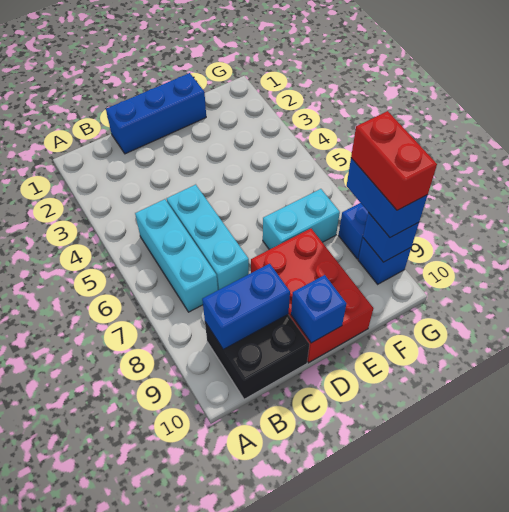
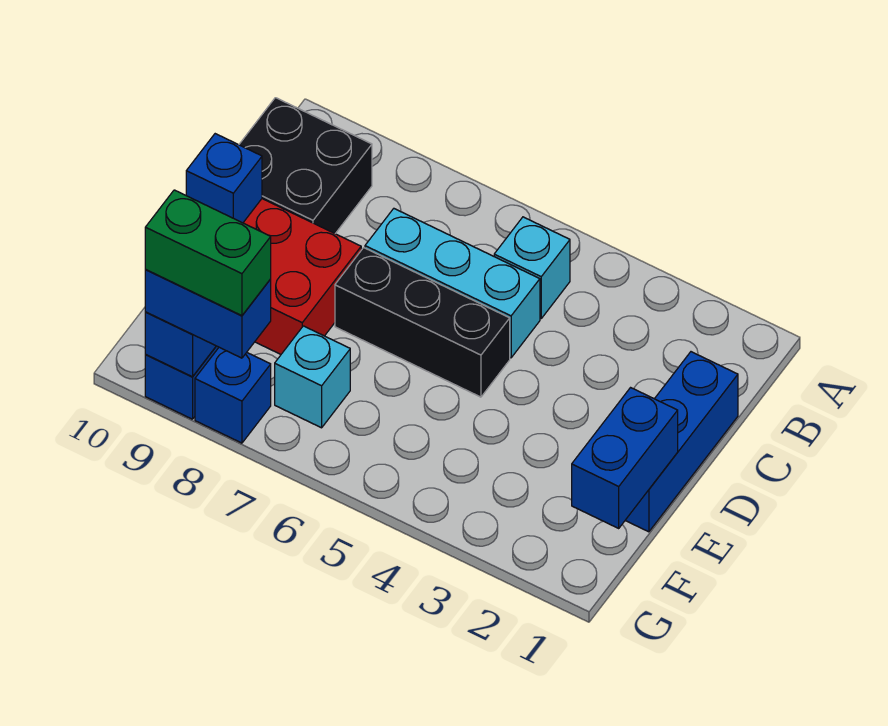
cyan 1x3 brick [135,199,218,312] -> cyan 1x1 brick [494,217,570,318]
blue 1x2 brick [202,264,290,349] -> blue 1x2 brick moved to [572,388,678,528]
none -> black 1x3 brick [335,248,510,397]
cyan 1x2 brick [263,189,340,250] -> cyan 1x1 brick [275,326,350,428]
red 1x2 brick [351,111,437,210] -> green 1x2 brick [145,190,271,316]

